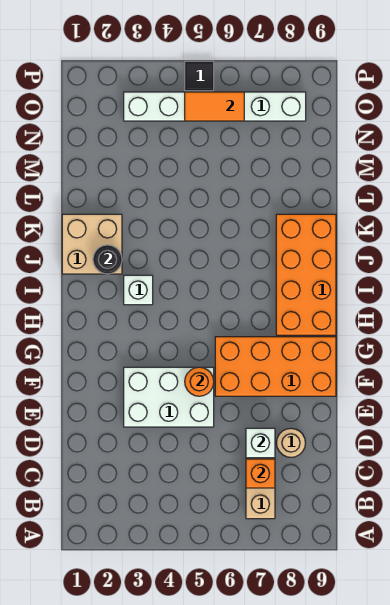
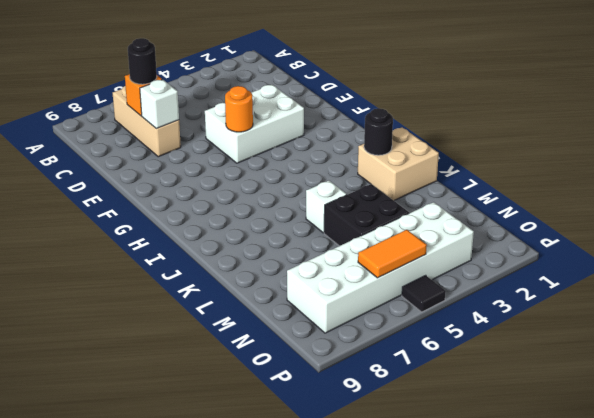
none -> black 1x1 round brick [128,38,157,84]
tan 1x1 round brick [276,428,305,457] -> none
orange 2x4 brick [215,337,336,396] -> none
orange 2x4 brick [276,214,336,335] -> none
white 1x1 brick [124,275,153,305] -> white 1x1 brick moved to [306,181,347,233]
none -> black 2x2 brick [324,184,409,246]
white 1x6 brick [124,92,306,121] -> white 2x6 brick [287,202,474,333]

